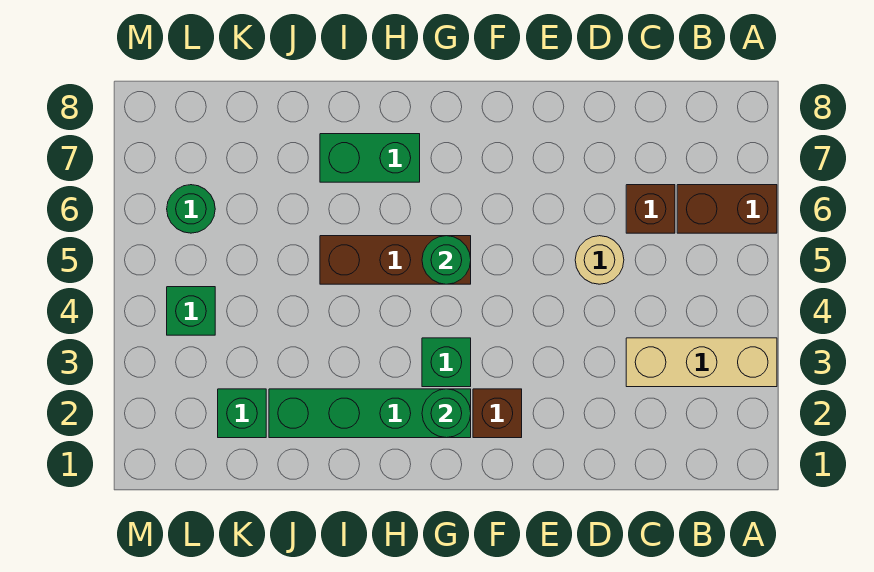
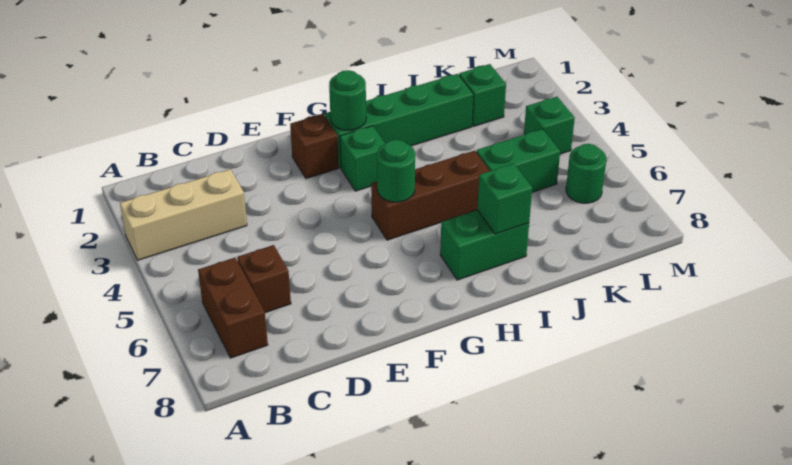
brown 1x2 brick [677,185,777,233] -> brown 1x2 brick turned to [198,258,268,358]
tan 1x1 round brick [575,236,624,284] -> none
none -> green 1x1 brick [477,164,532,234]
none -> green 1x2 brick [476,129,560,192]

